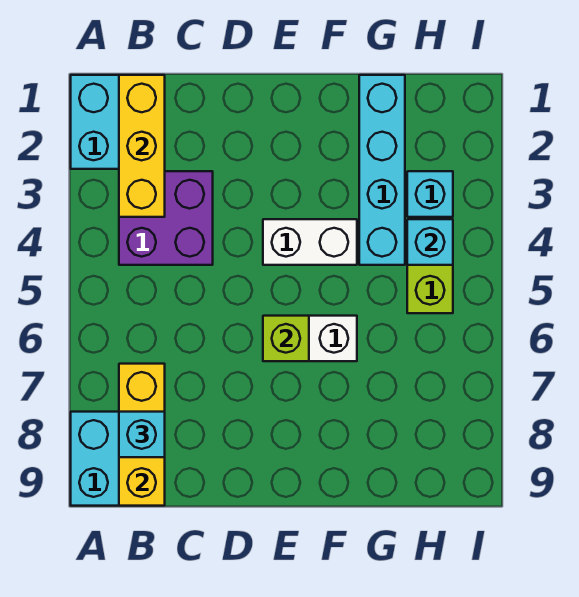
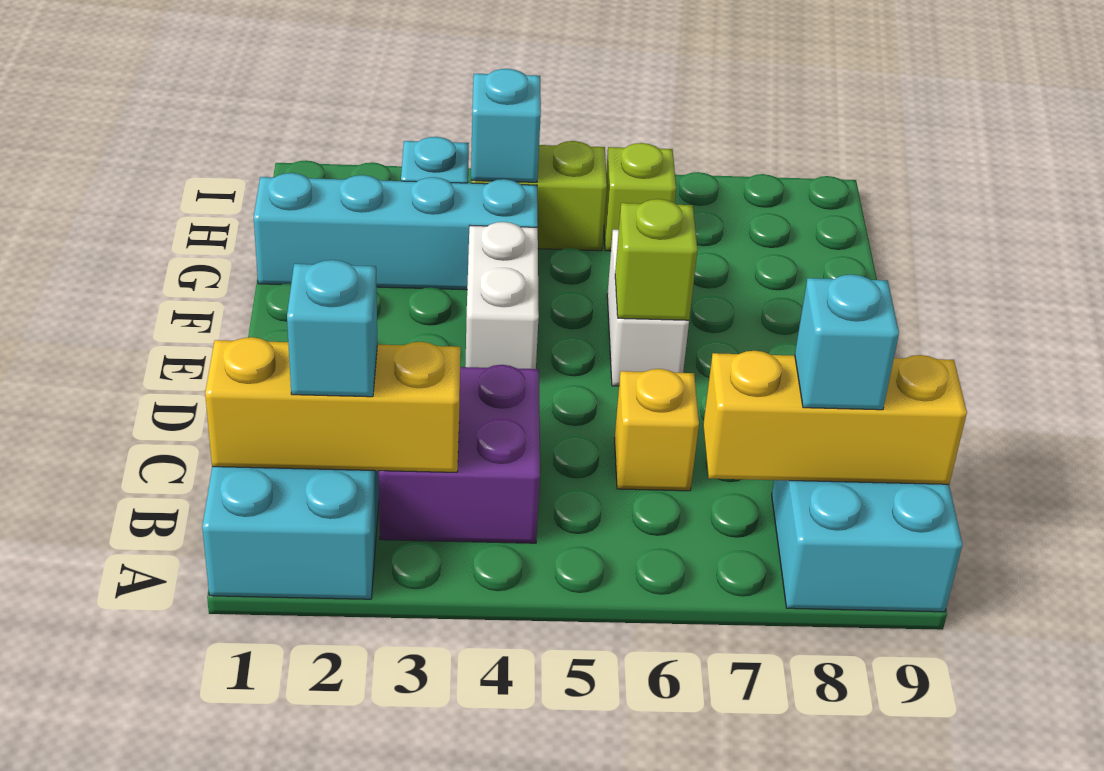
none -> cyan 1x1 brick [287,260,377,397]
none -> yellow 1x1 brick [615,369,699,491]
none -> lime 1x1 brick [604,143,676,251]

